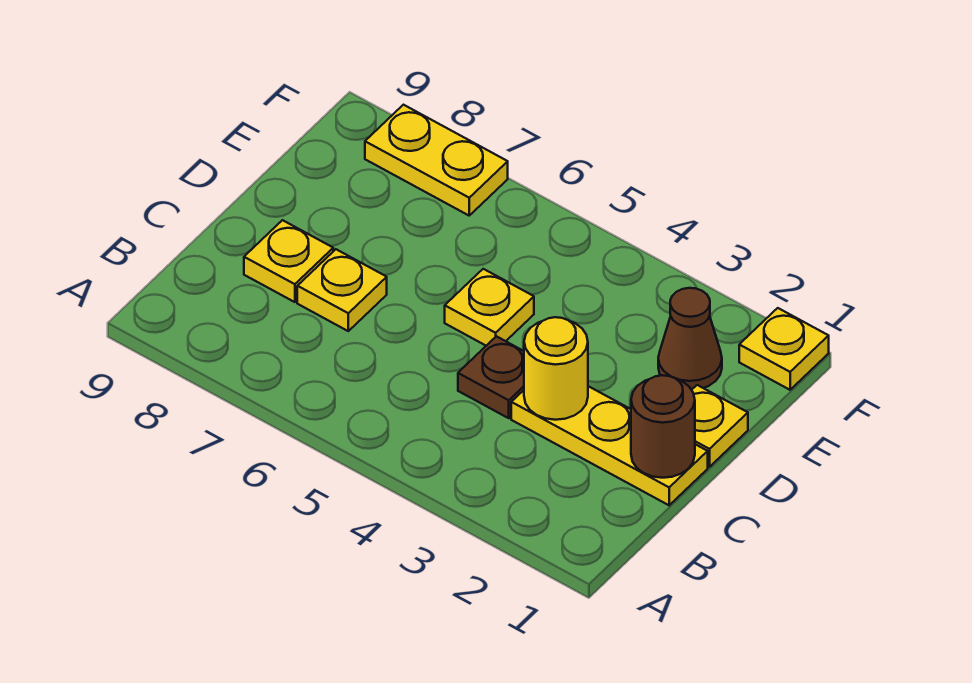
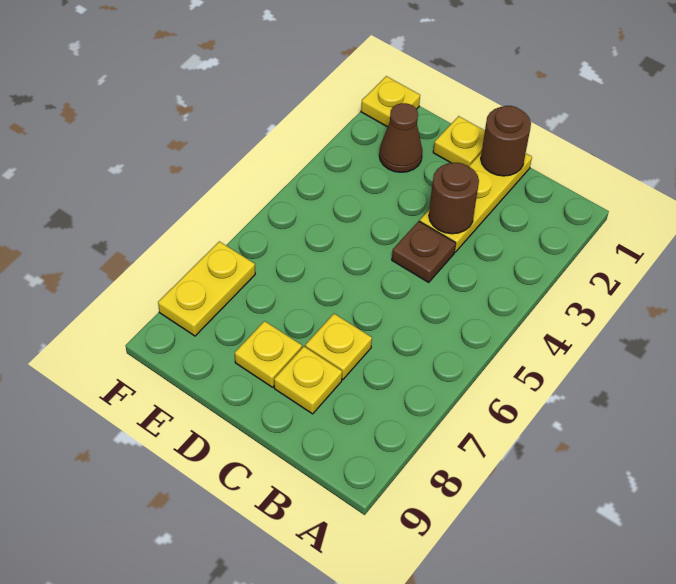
yellow 1x1 round brick [524,317,588,420] -> brown 1x1 round brick [429,163,479,234]
yellow 1x1 plate [445,269,534,346] -> yellow 1x1 plate moved to [235,321,302,387]

